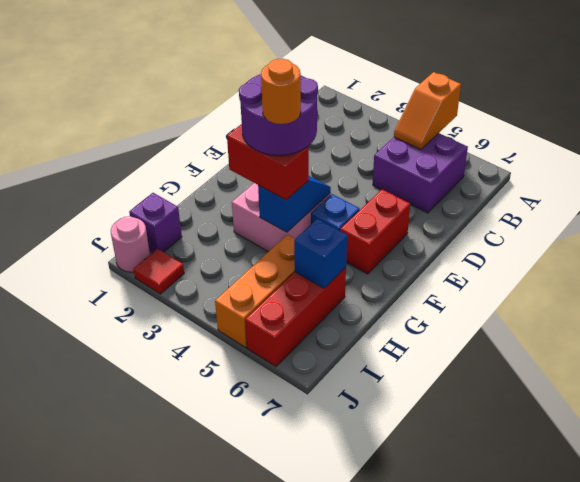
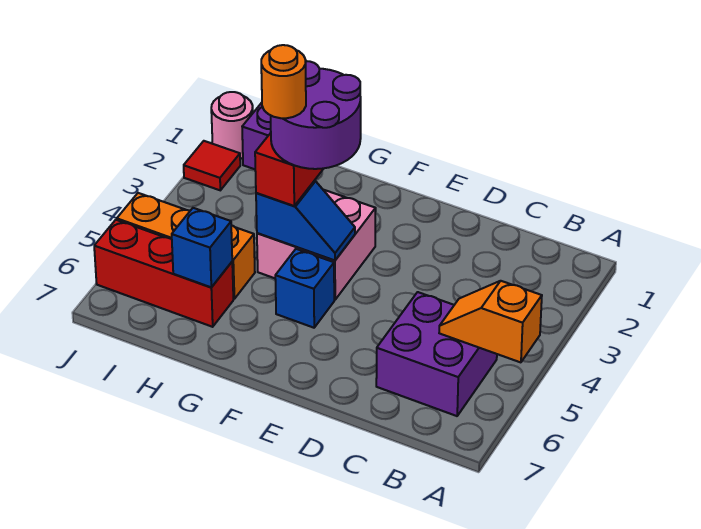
red 1x2 brick [340,189,410,274] -> none

